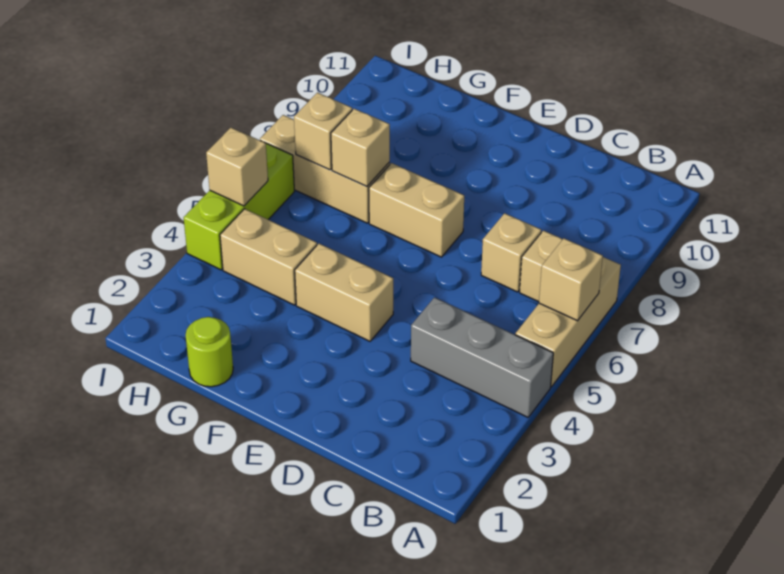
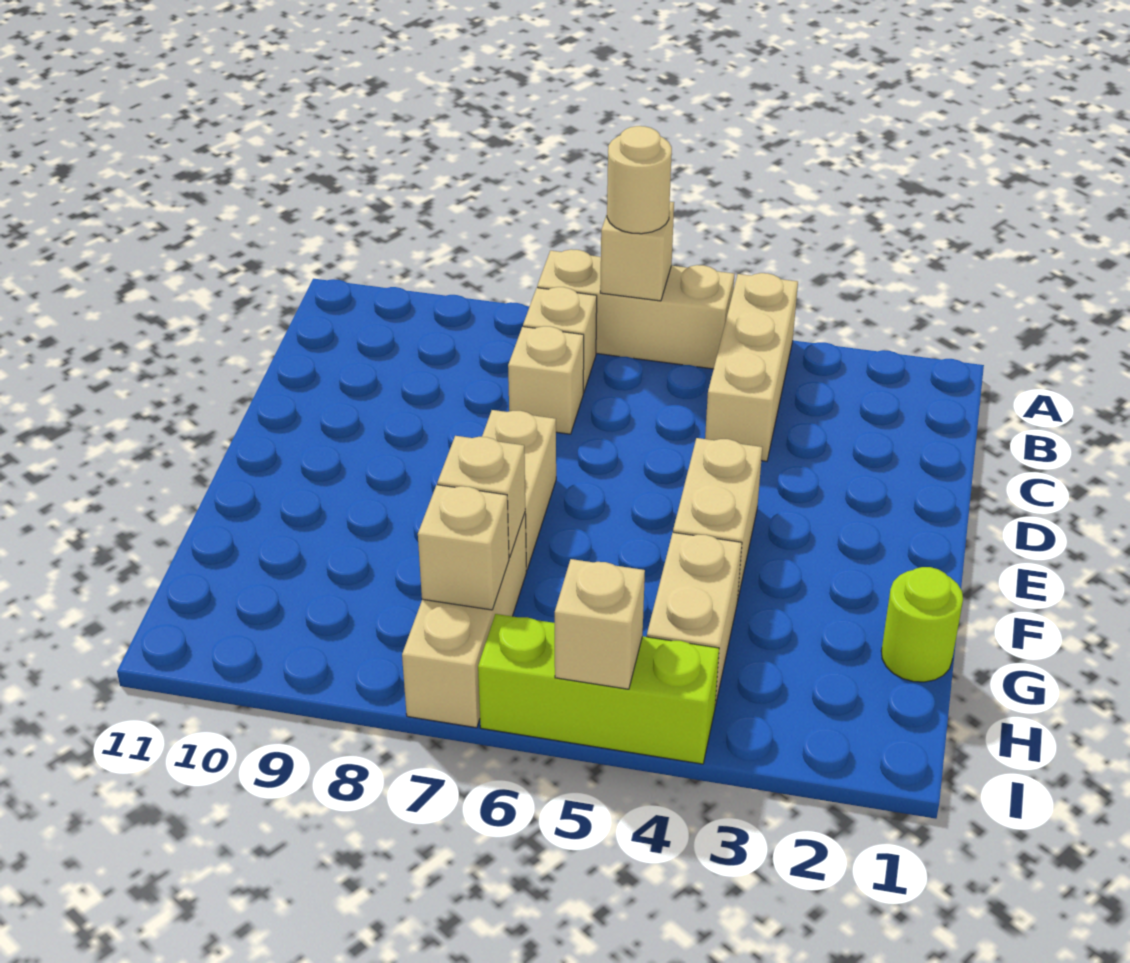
grey 1x3 brick [411,297,553,417] -> tan 1x3 brick [705,273,798,461]
none -> tan 1x1 round brick [607,126,672,234]

